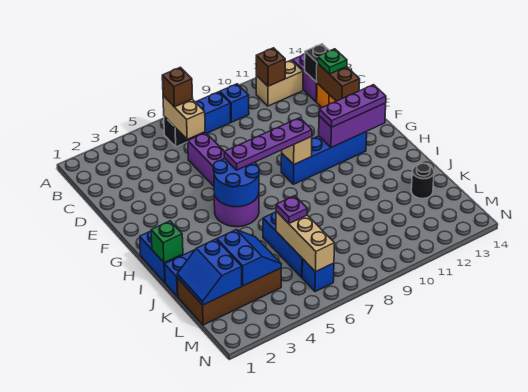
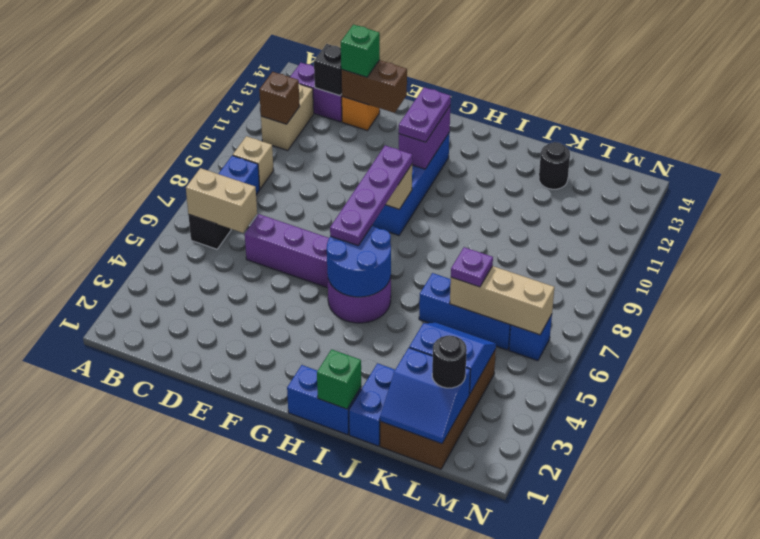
brown 1x1 brick [162,67,193,107] -> none
blue 1x1 brick [220,84,249,122] -> tan 1x1 brick [233,136,274,189]
green 1x1 plate [317,49,347,74] -> green 1x1 brick [341,25,380,77]
purple 1x3 brick [319,103,386,147] -> purple 1x2 brick [399,106,450,169]
purple 1x3 plate [319,85,386,127] -> purple 1x2 plate [399,87,451,142]
none -> black 1x1 round brick [432,335,467,388]

